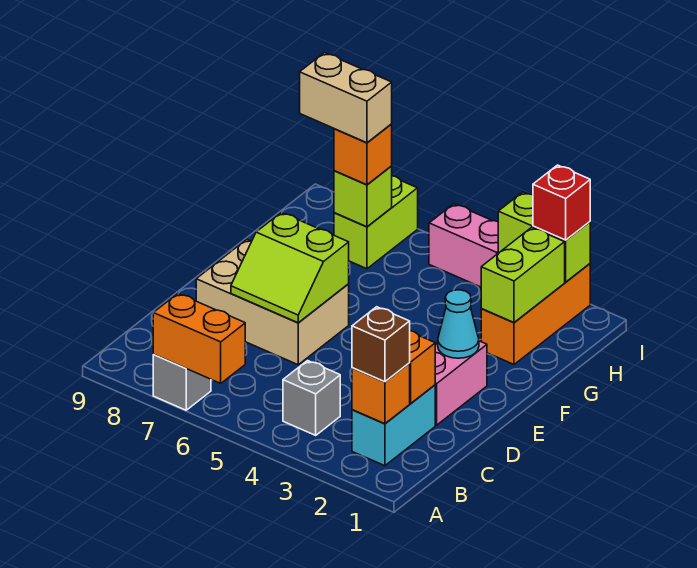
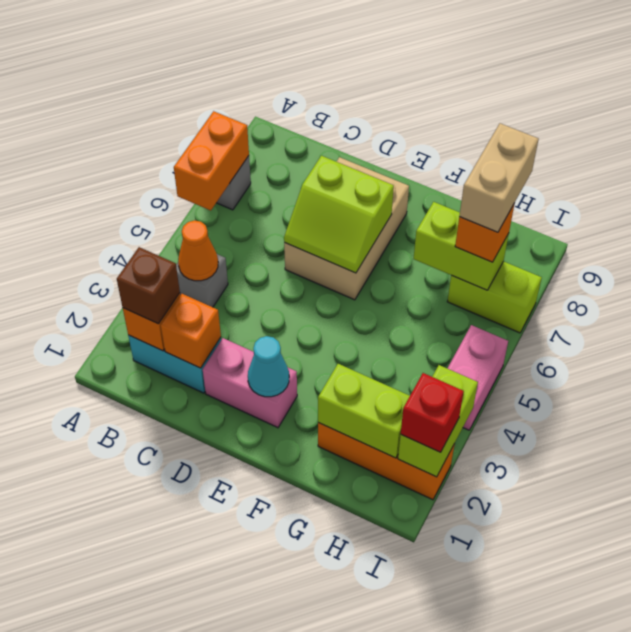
none -> orange 1x1 cone [178,220,218,281]
lime 2x2 slope [231,212,349,323] -> lime 2x2 slope turned to [284,156,394,273]
lime 1x1 brick [334,166,392,227] -> lime 1x2 brick [414,202,509,290]

